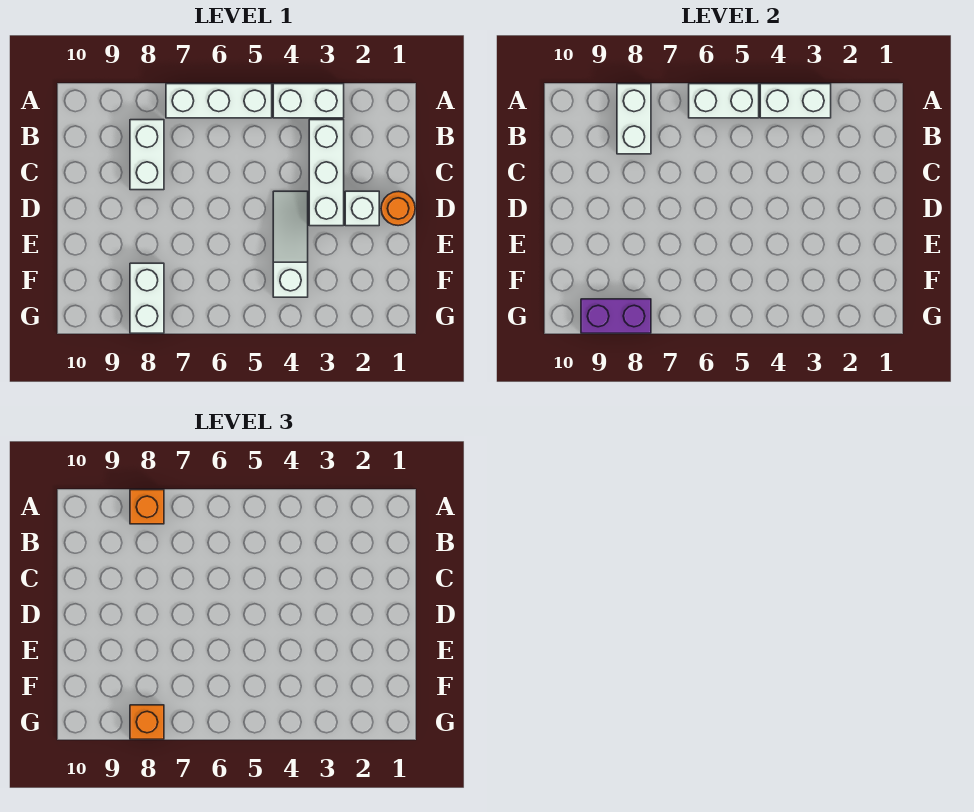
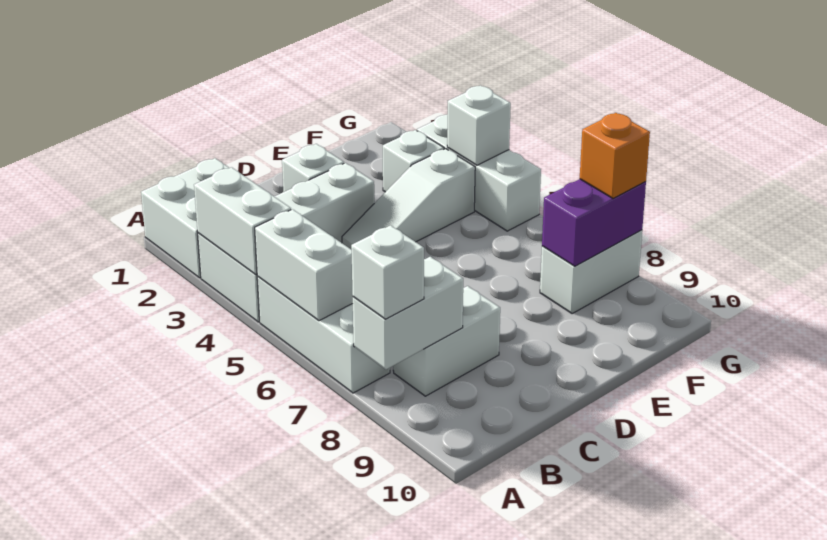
none -> white 2x2 brick [141,158,229,278]
orange 1x1 brick [130,490,164,524] -> white 1x1 brick [351,225,424,319]
orange 1x1 round brick [381,191,415,226] -> none
none -> white 1x1 brick [383,130,444,192]
none -> white 1x3 brick [417,115,541,231]
none -> white 1x1 brick [447,86,511,165]
purple 1x2 brick [581,299,651,333] -> purple 1x2 brick turned to [542,179,646,266]

